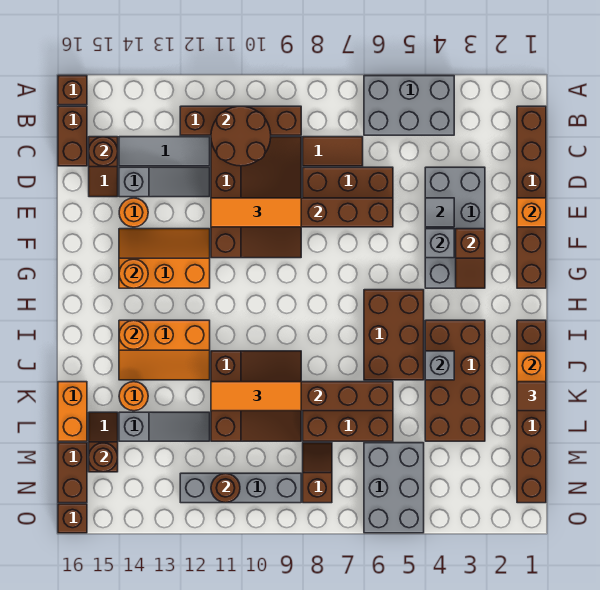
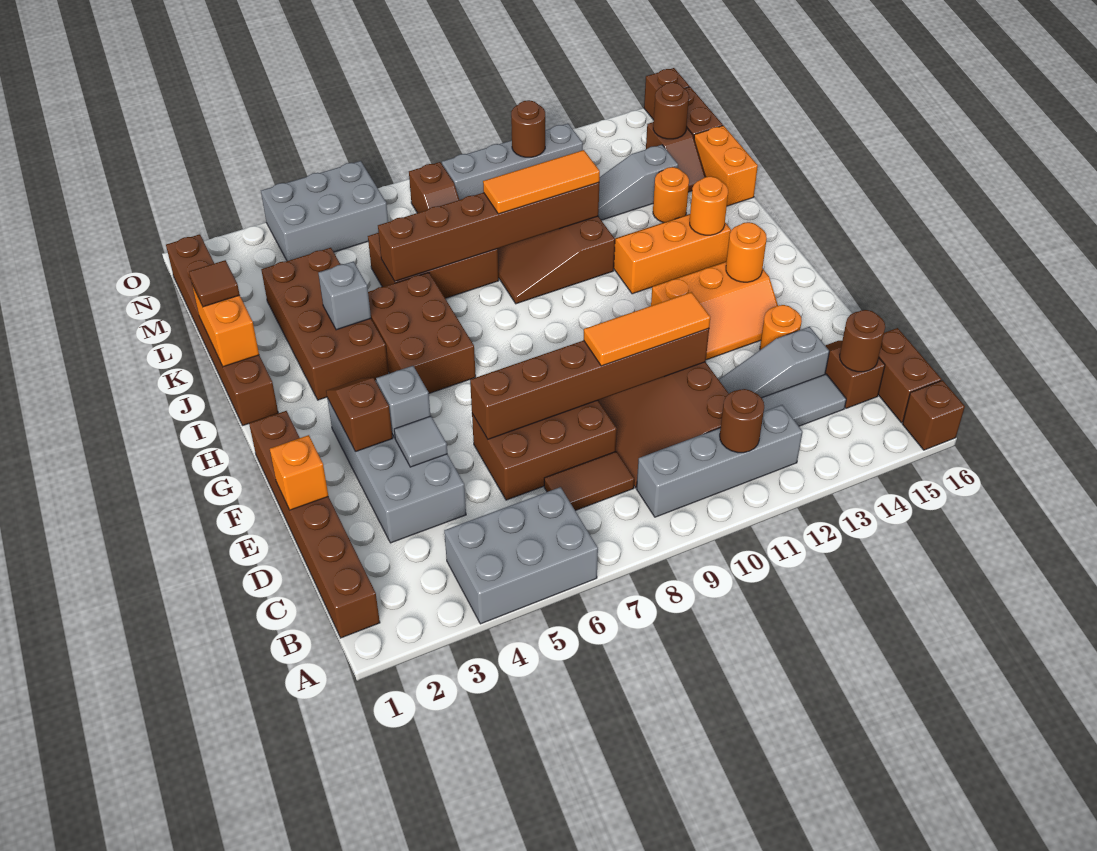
brown 1x4 brick [180,106,301,135] -> grey 1x4 brick [637,405,803,517]
brown 2x2 round brick [211,106,271,166] -> brown 1x1 round brick [720,389,764,453]
grey 2x3 brick [364,443,424,533] -> grey 2x3 brick turned to [261,161,388,261]

